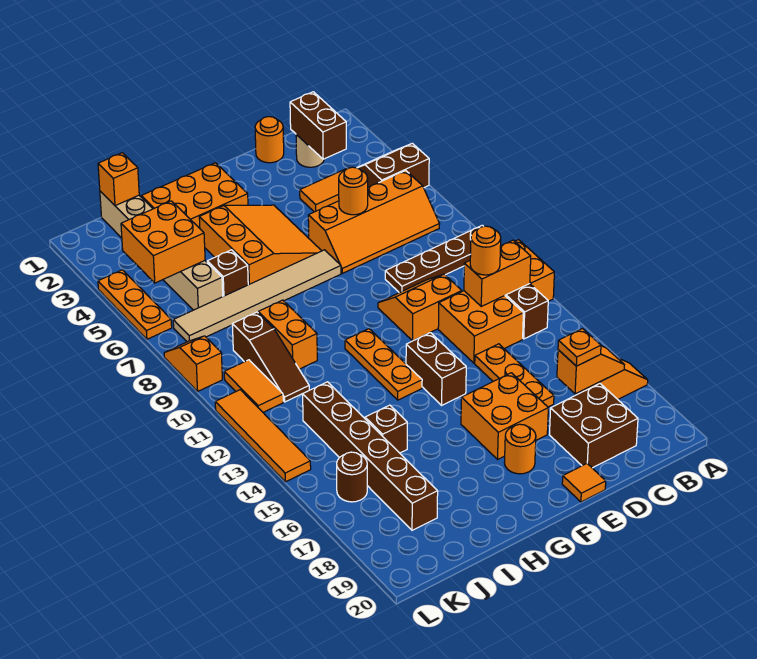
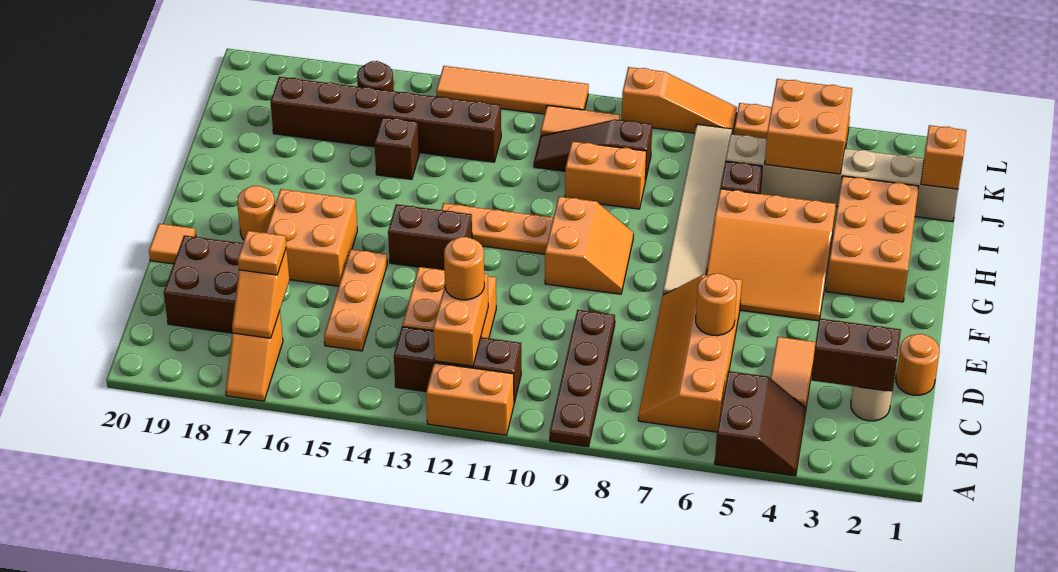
orange 2x2 slope [378,274,462,341] -> orange 2x2 slope moved to [545,197,634,294]
orange 1x3 plate [475,344,554,407] -> orange 1x3 plate turned to [324,249,387,351]
orange 1x2 slope [164,336,222,391] -> orange 1x3 slope [622,67,737,134]

